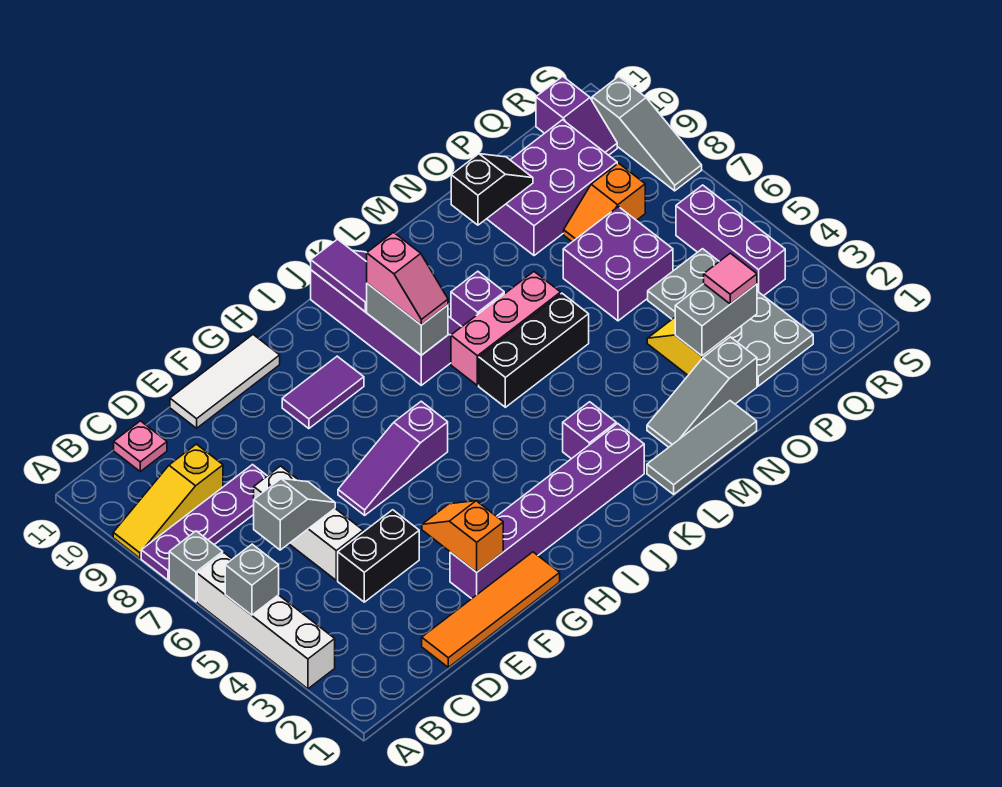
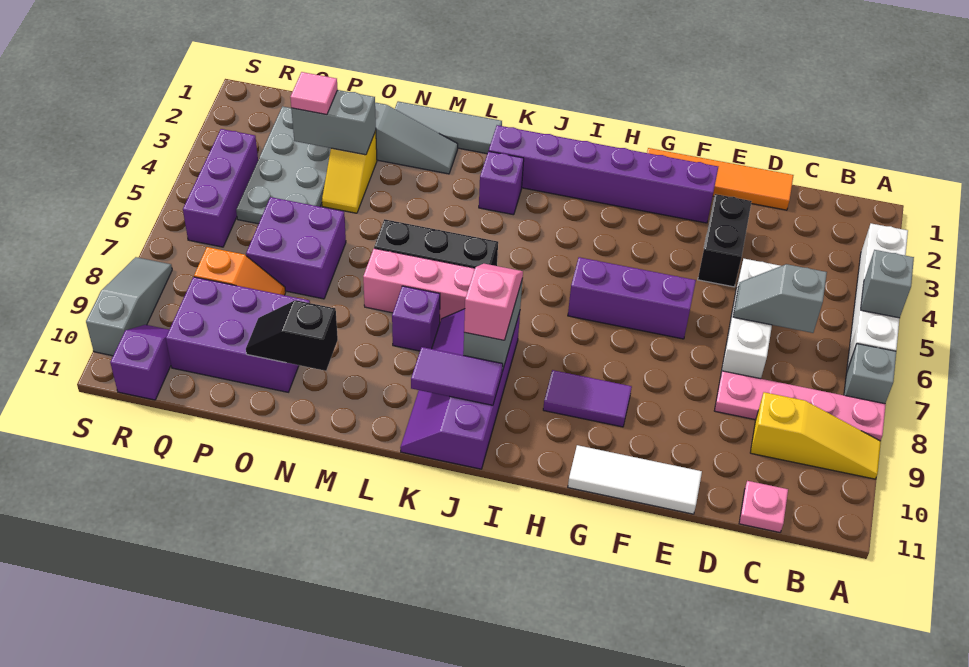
purple 1x4 plate [141,465,267,580] -> pink 1x4 plate [714,371,886,441]
black 1x2 brick [338,510,419,602] -> black 1x2 brick turned to [698,194,752,287]
orange 1x2 slope [422,501,503,572] -> none
purple 1x3 slope [338,401,448,515] -> purple 1x3 brick [568,257,696,339]
purple 1x2 tile [311,239,367,312] -> purple 1x2 tile turned to [411,347,503,405]

